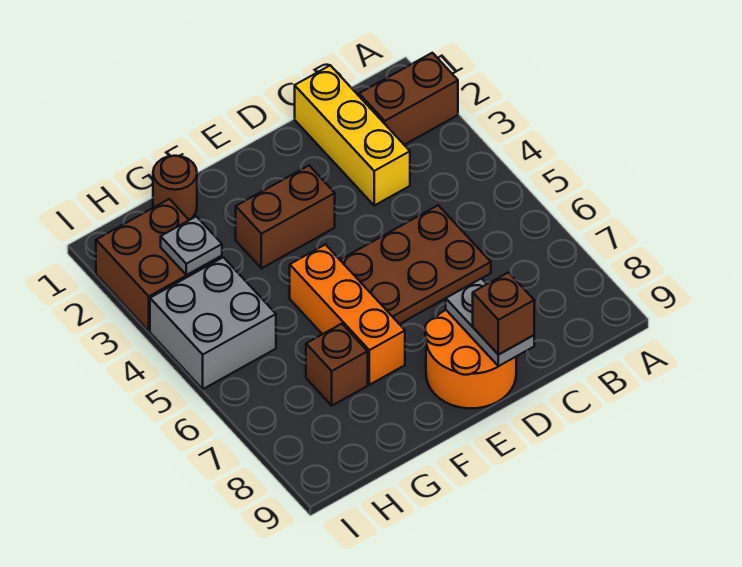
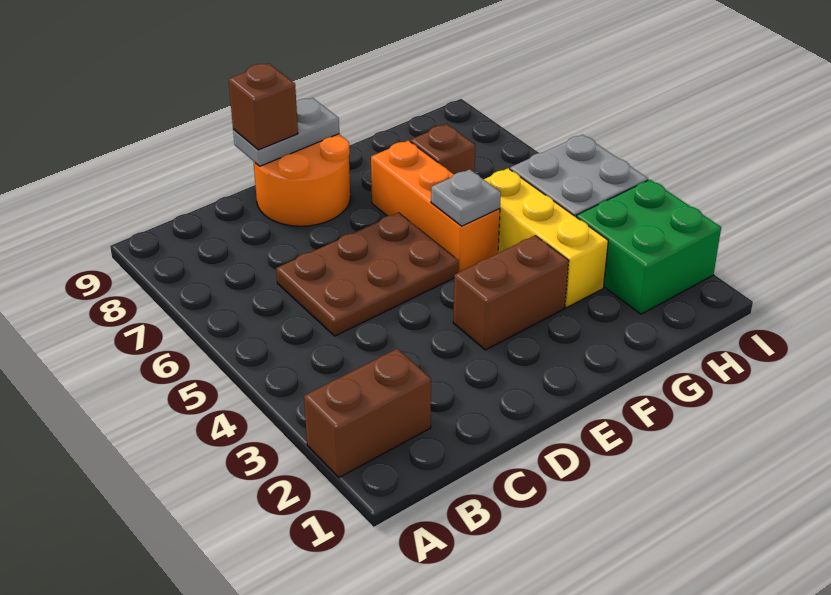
yellow 1x3 brick [295,65,410,205] -> yellow 1x3 brick moved to [484,168,608,308]
grey 1x2 plate [446,278,534,366] -> grey 1x2 plate turned to [233,98,339,166]
brown 1x1 round brick [153,156,197,220] -> none
brown 2x2 brick [96,199,222,331] -> green 2x2 brick [576,180,721,314]
grey 1x1 plate [161,216,222,275] -> grey 1x1 plate moved to [431,169,501,226]

